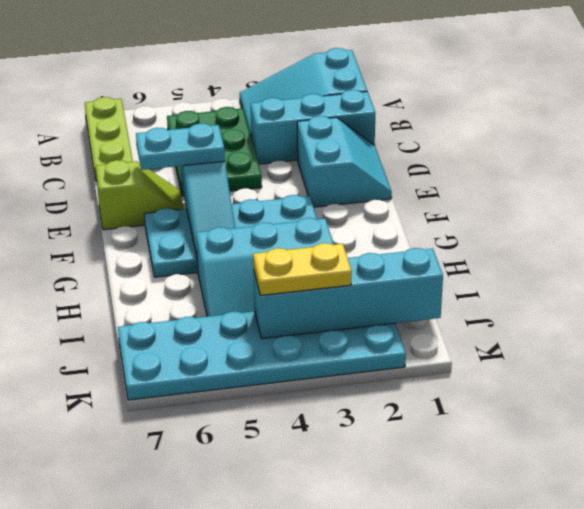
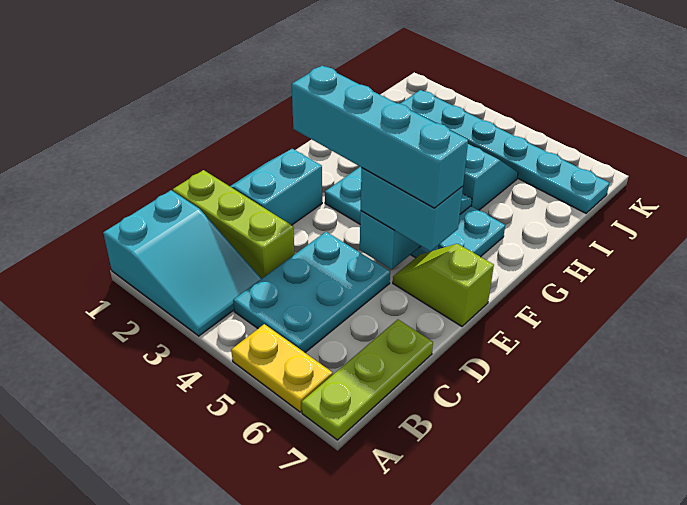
green 2x3 plate [167,107,262,196] -> cyan 2x3 plate [233,232,390,352]
cyan 1x3 brick [251,90,376,164] -> lime 1x3 brick [173,170,295,279]
cyan 1x2 plate [136,124,225,170] -> cyan 1x2 brick [361,168,463,251]
cyan 1x4 brick [254,248,443,339] -> cyan 1x4 brick moved to [292,66,468,208]
cyan 2x6 plate [118,311,406,400] -> cyan 1x6 plate [400,90,609,213]
yellow 1x2 plate [253,243,352,295] -> yellow 1x2 plate moved to [231,324,333,412]

